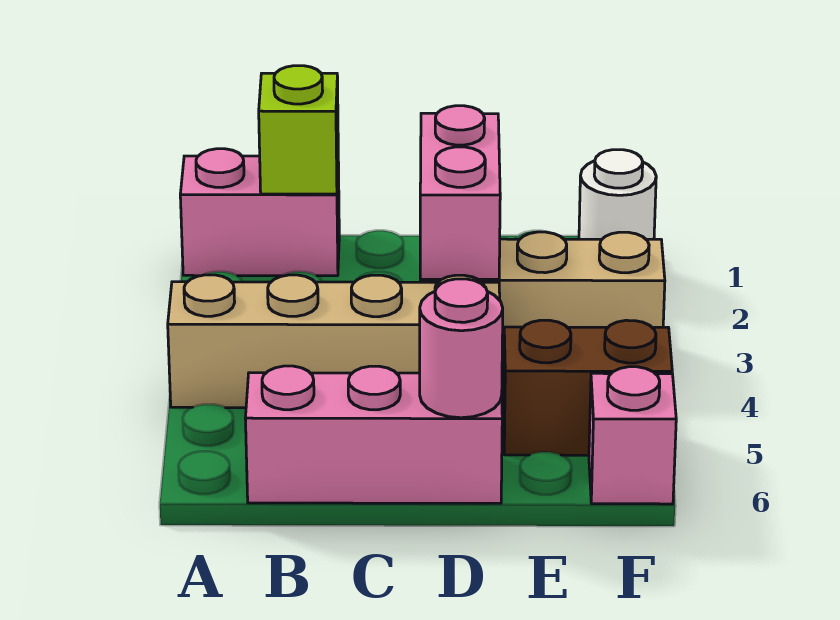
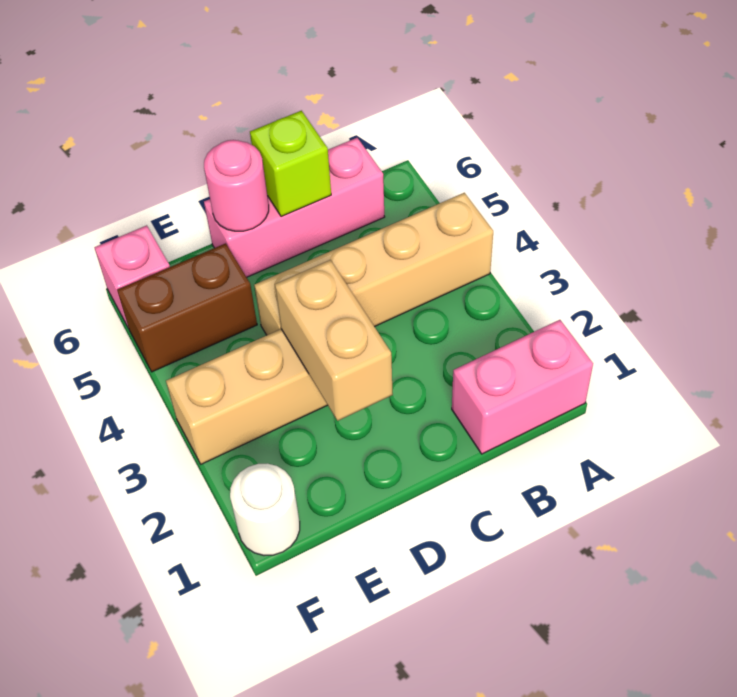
lime 1x1 brick [259,66,338,194] -> lime 1x1 brick moved to [250,111,331,217]
pink 1x2 brick [420,106,500,279] -> tan 1x2 brick [275,260,393,421]

